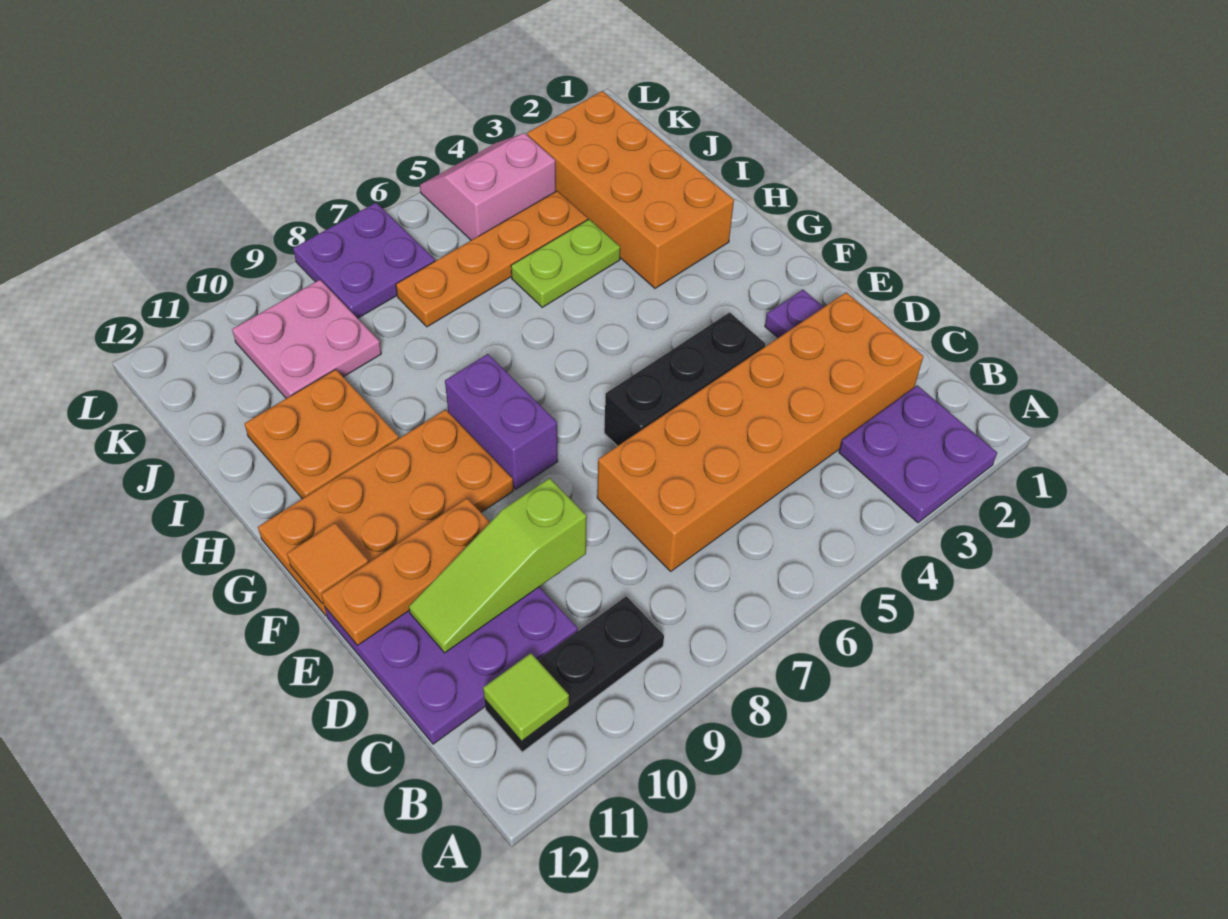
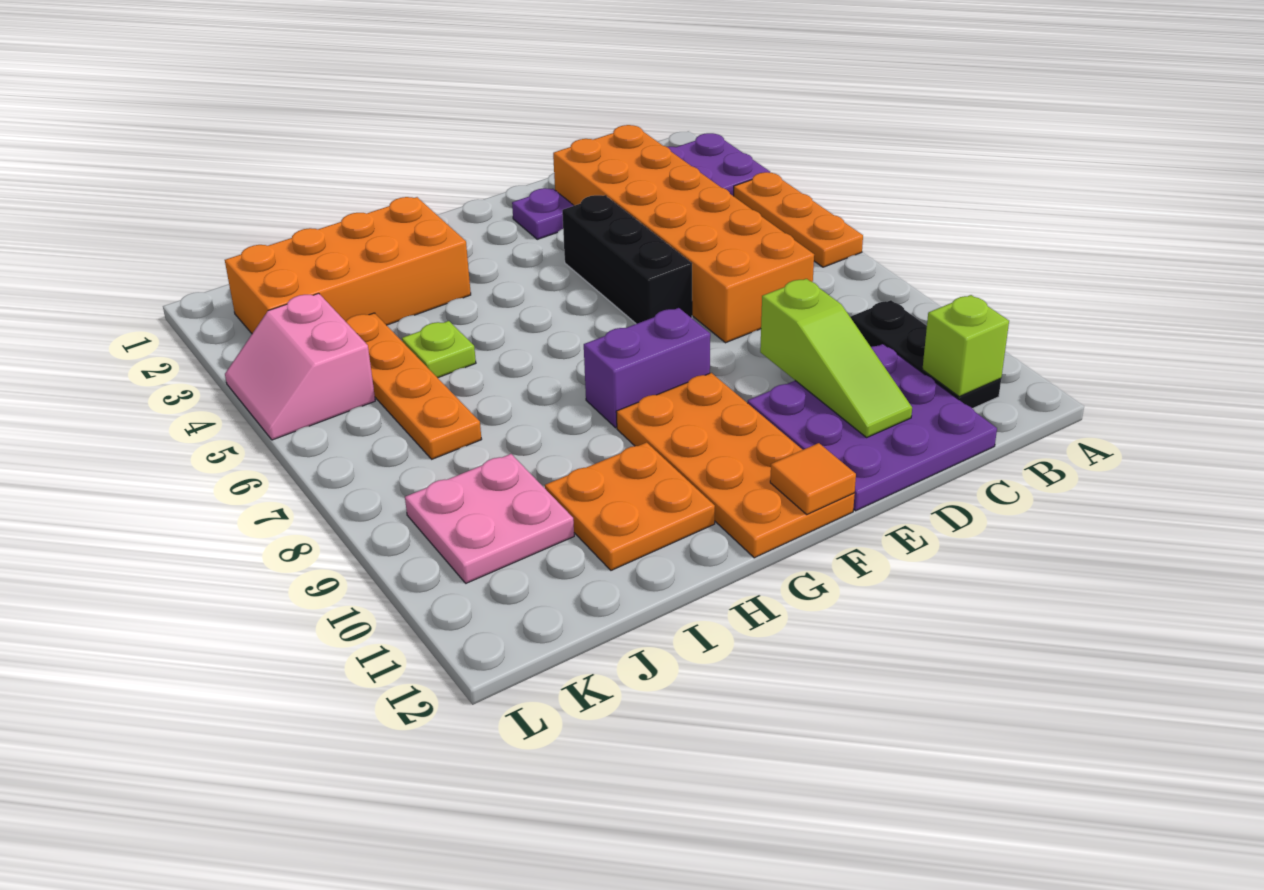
lime 1x1 tile [483,653,569,741] -> lime 1x1 brick [922,295,1009,397]
orange 1x3 plate [321,498,490,645] -> orange 1x3 plate moved to [734,172,863,267]
lime 1x2 plate [511,219,620,307] -> lime 1x1 plate [402,321,476,378]
purple 2x2 plate [293,203,435,318] -> none

